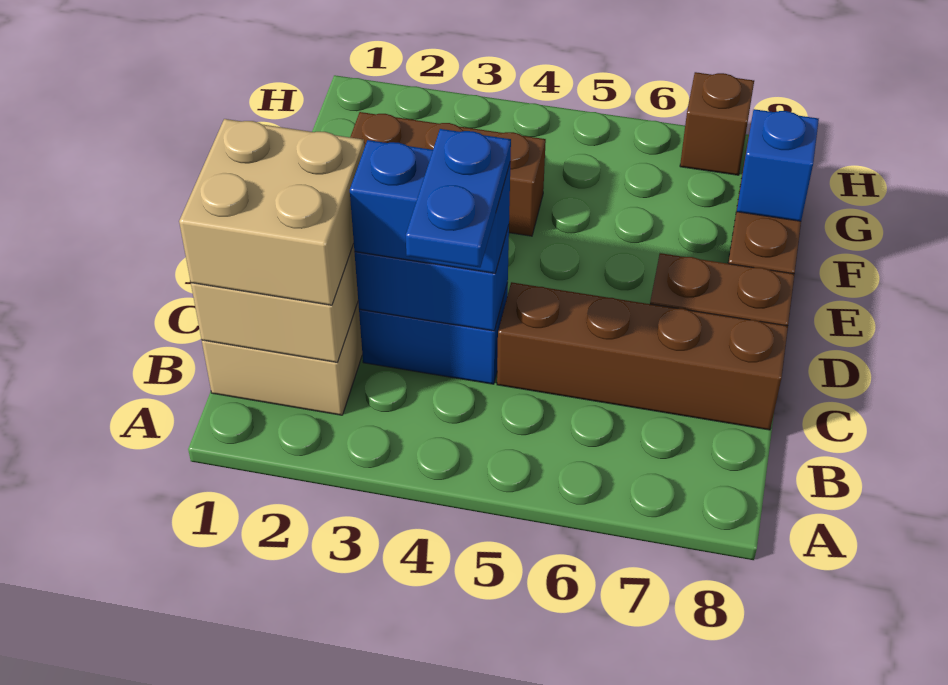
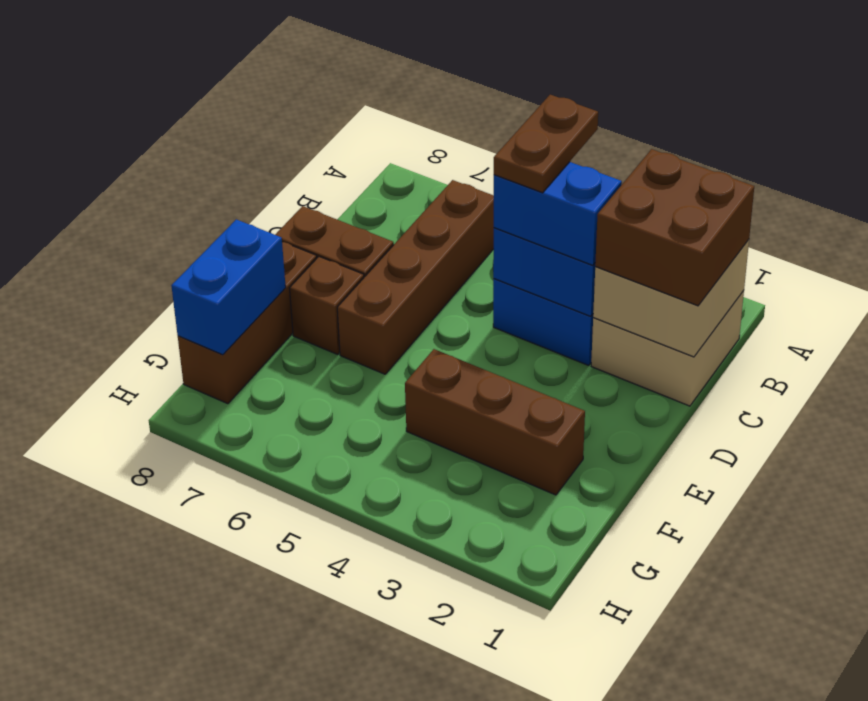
tan 2x2 brick [179,119,365,305] -> brown 2x2 brick [595,149,754,306]
blue 1x2 plate [406,129,511,268] -> brown 1x2 plate [494,95,598,193]
brown 1x4 brick [497,282,788,430] -> brown 1x4 brick turned to [337,180,494,374]
blue 1x1 brick [737,109,819,221] -> blue 1x2 brick [171,219,286,355]
brown 1x1 brick [680,72,754,175] -> brown 1x1 brick moved to [290,257,364,354]

